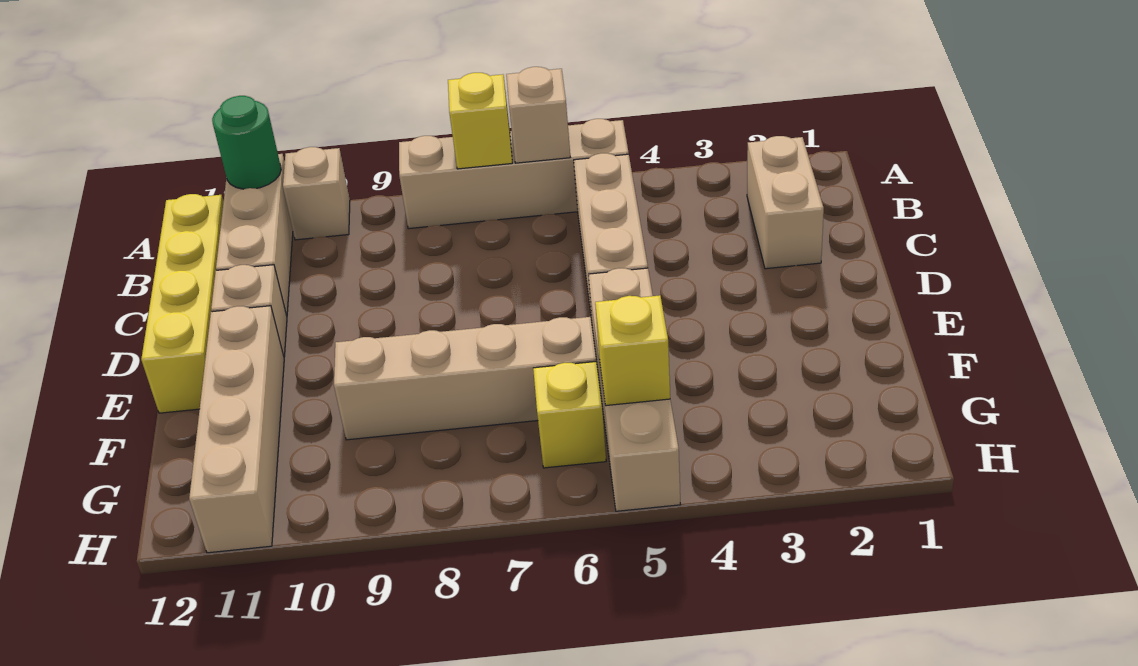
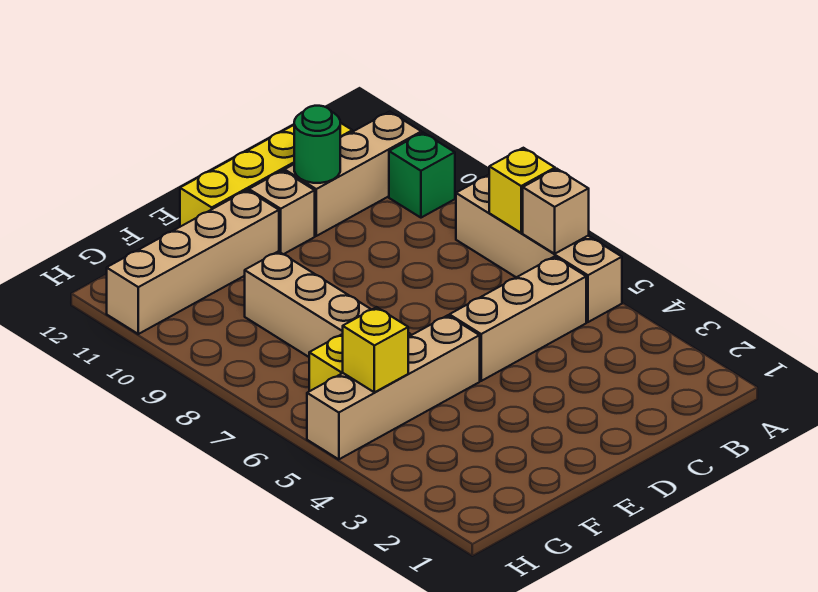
tan 1x1 brick [283,147,350,240] -> green 1x1 brick [389,133,455,218]
green 1x1 round brick [212,96,281,189] -> green 1x1 round brick moved to [294,106,340,183]
tan 1x2 brick [747,136,824,269] -> none

